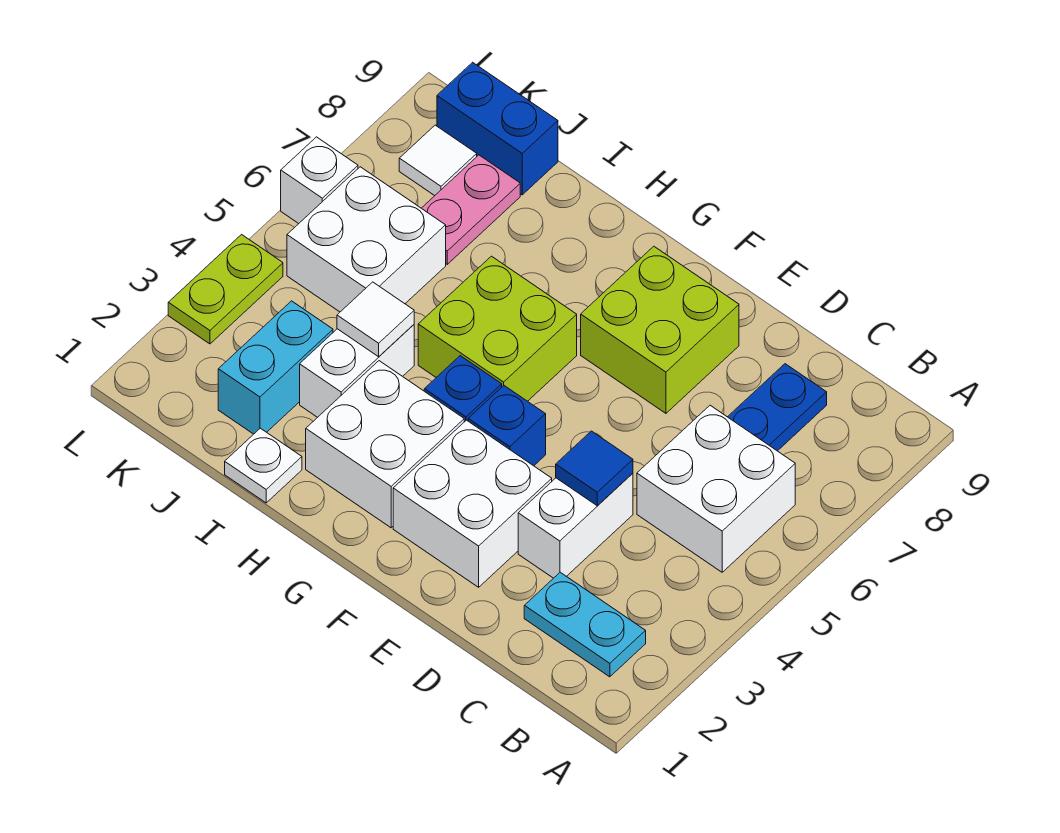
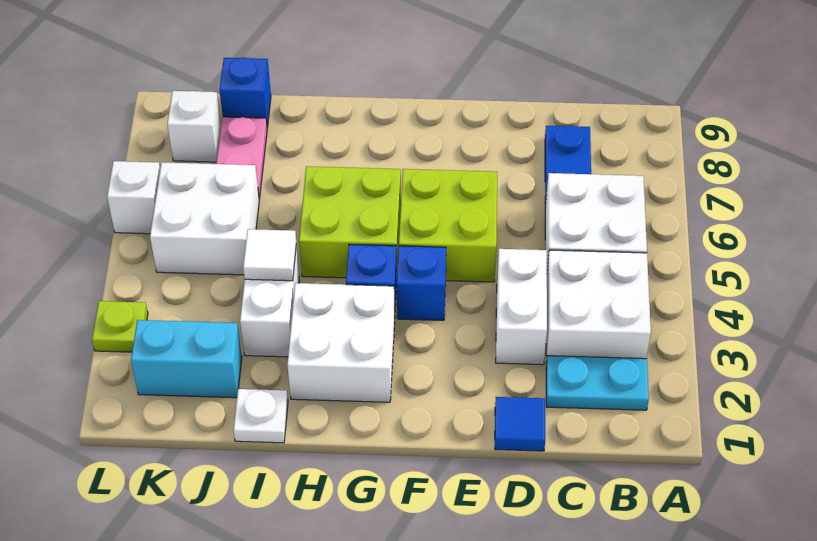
blue 1x1 tile [556,431,633,506] -> blue 1x1 tile moved to [495,397,545,451]
white 2x2 brick [393,420,552,587] -> white 2x2 brick moved to [546,250,651,364]
lime 2x2 brick [581,246,739,413] -> lime 2x2 brick moved to [399,169,497,282]
cyan 1x2 brick [218,301,333,434] -> cyan 1x2 brick turned to [131,320,242,398]
blue 1x2 brick [437,62,558,195] -> blue 1x1 brick [219,57,271,128]
white 1x1 tile [399,125,477,196] -> white 1x1 brick [167,91,221,162]
lime 1x2 plate [168,235,283,344] -> lime 1x1 plate [92,301,148,352]

